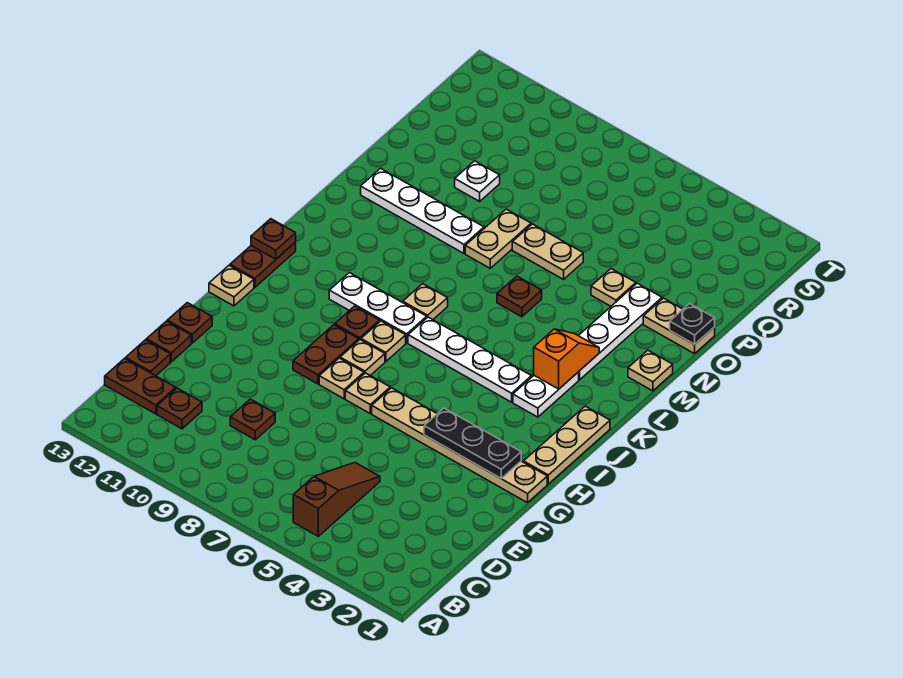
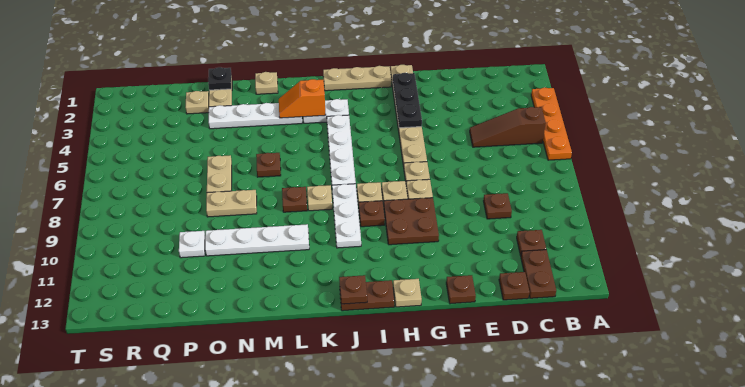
none -> orange 1x4 plate [531,88,572,160]
brown 1x1 plate [146,321,191,362] -> brown 1x1 plate moved to [282,187,307,212]
brown 1x2 plate [293,325,359,384] -> brown 2x2 plate [384,198,439,245]
white 1x4 plate [361,168,484,253] -> white 1x4 plate turned to [205,224,309,256]
tan 1x1 plate [591,269,636,306] -> tan 1x1 plate moved to [185,91,209,114]

